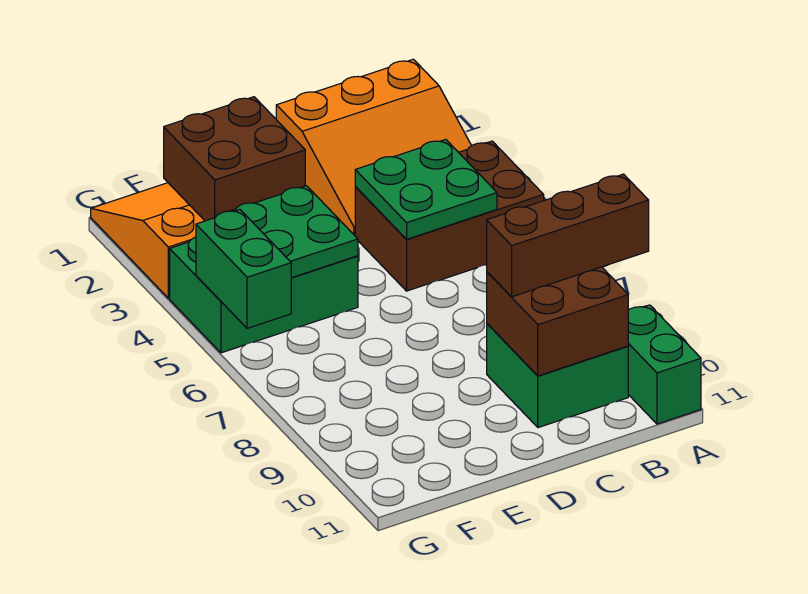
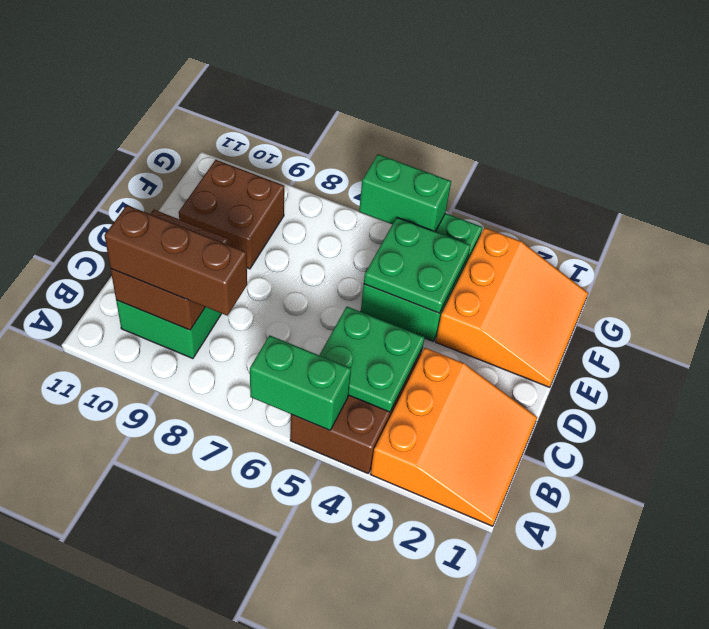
orange 3x3 slope [276,59,471,235] -> orange 3x3 slope turned to [370,348,537,526]
brown 1x3 brick [487,174,649,297] -> brown 1x3 brick turned to [105,205,247,316]
green 1x2 brick [628,305,701,424] -> green 1x2 brick moved to [250,335,351,430]
brown 2x2 brick [164,97,305,221] -> brown 2x2 brick moved to [179,160,284,269]

